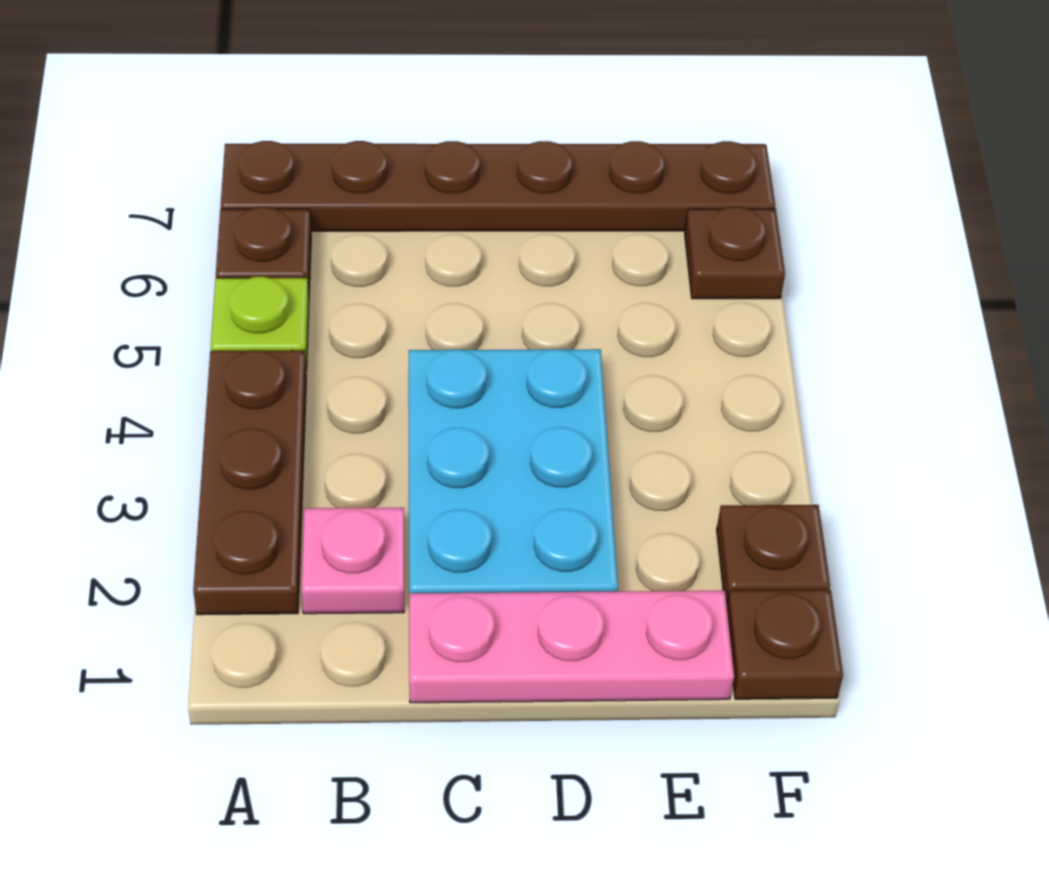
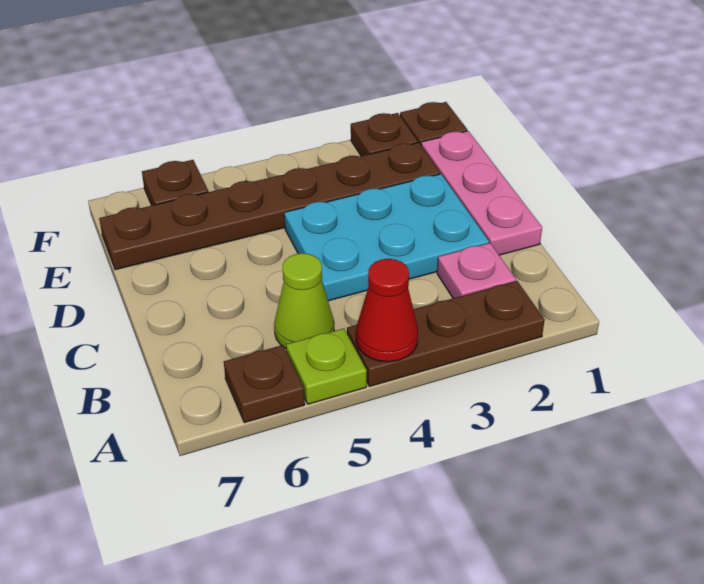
none -> red 1x1 cone [356,259,418,362]
brown 1x6 plate [221,141,775,231] -> brown 1x6 plate turned to [99,143,440,270]
none -> lime 1x1 cone [274,253,334,348]

